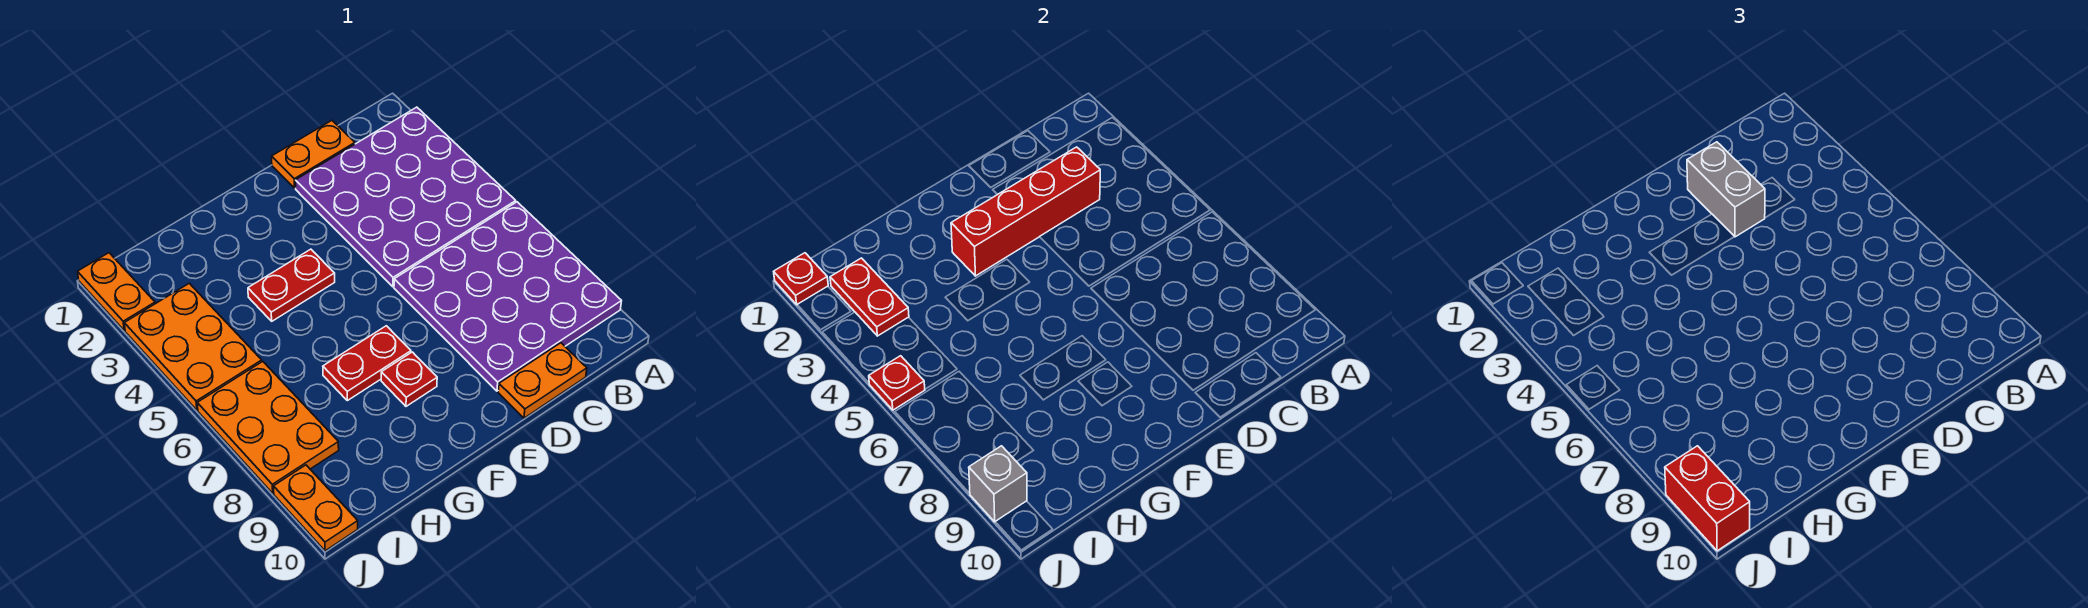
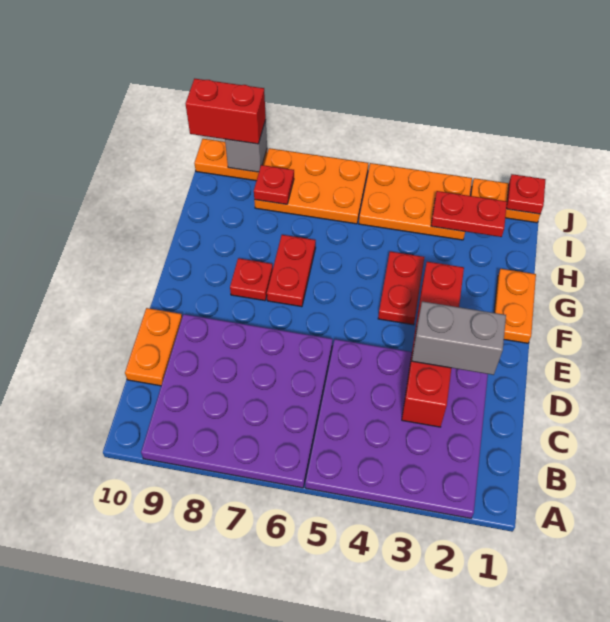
orange 1x2 plate [272,121,355,188] -> orange 1x2 plate moved to [494,269,536,343]
red 1x1 plate [869,356,925,410] -> red 1x1 plate moved to [254,165,294,204]

